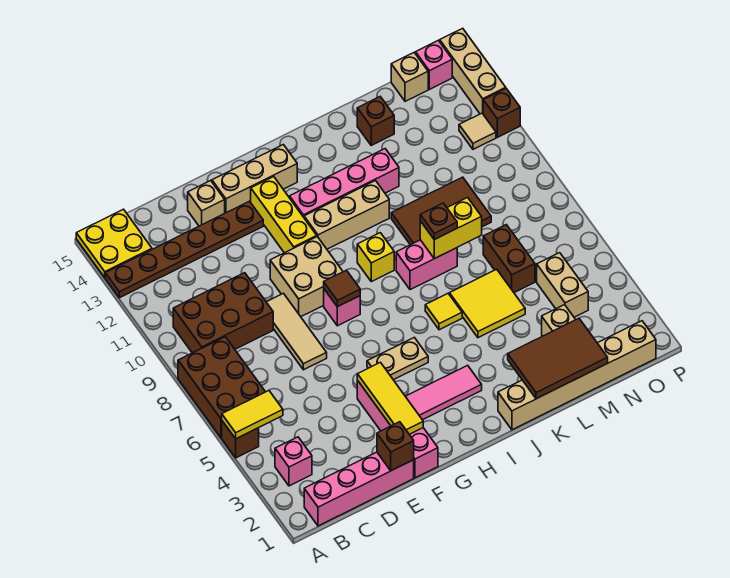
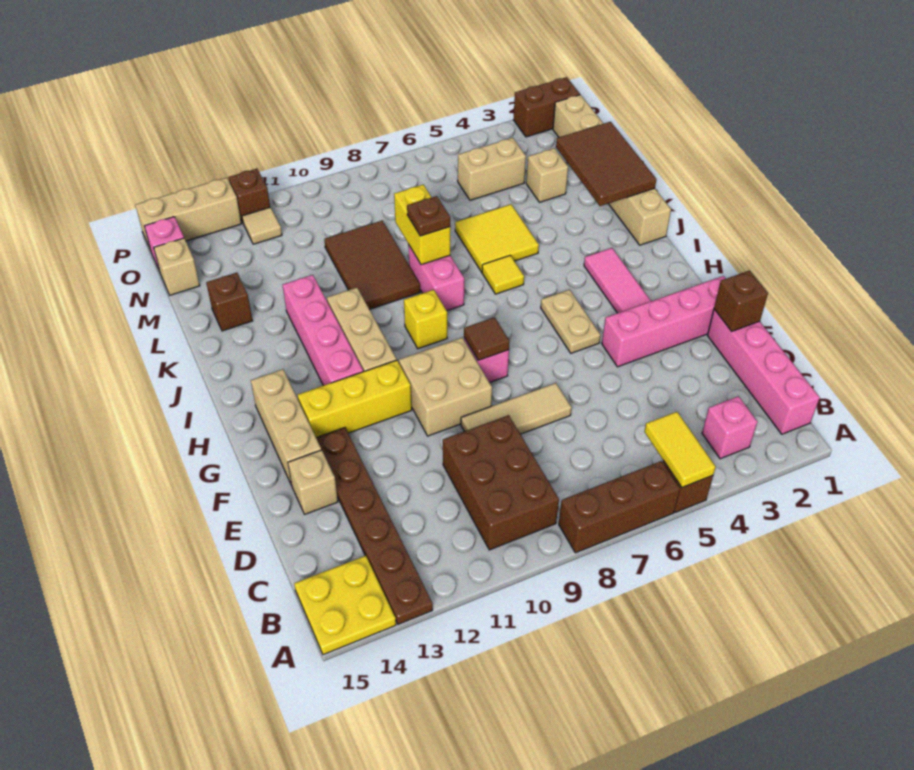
brown 2x3 brick [178,337,265,438] -> brown 1x3 brick [559,461,680,553]
yellow 1x3 tile [357,362,423,434] -> none
brown 1x2 brick [483,225,535,293] -> brown 1x2 brick moved to [513,77,580,137]

